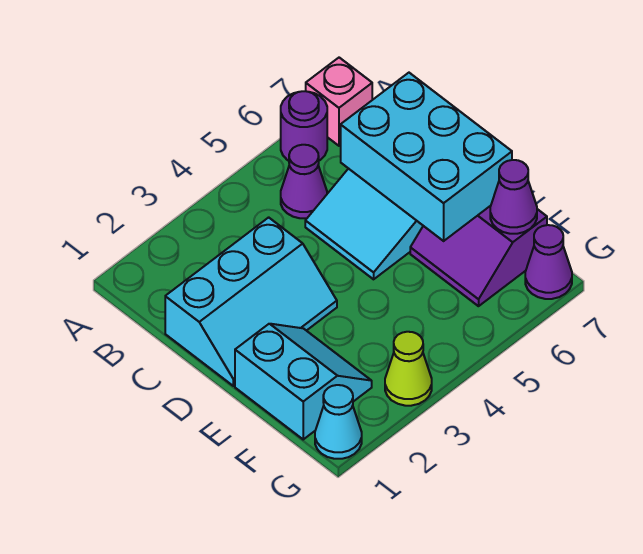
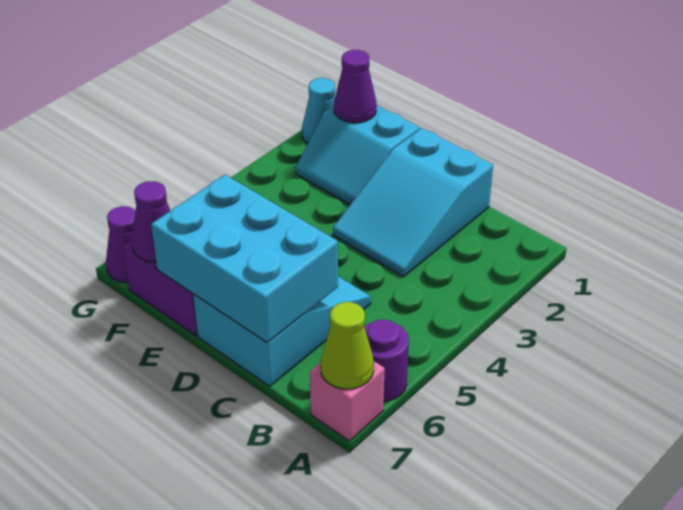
purple 1x1 cone [281,145,327,218] -> purple 1x1 cone moved to [334,50,377,123]
cyan 2x3 slope [165,217,337,386] -> cyan 2x3 slope turned to [333,128,493,277]
lime 1x1 cone [385,332,432,406] -> lime 1x1 cone moved to [321,302,374,389]

